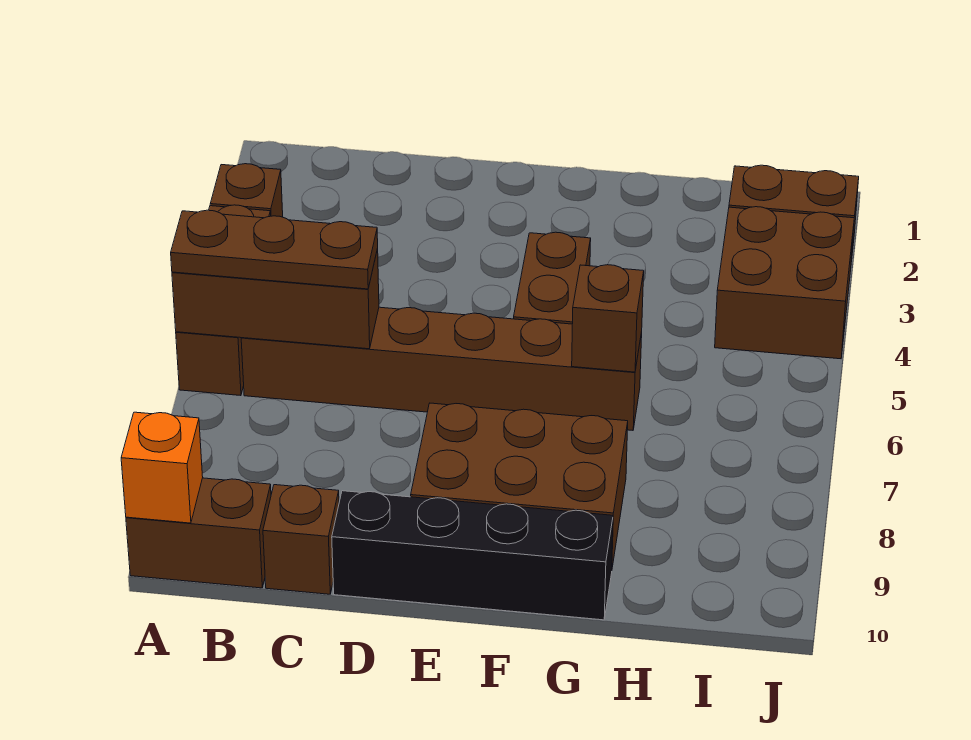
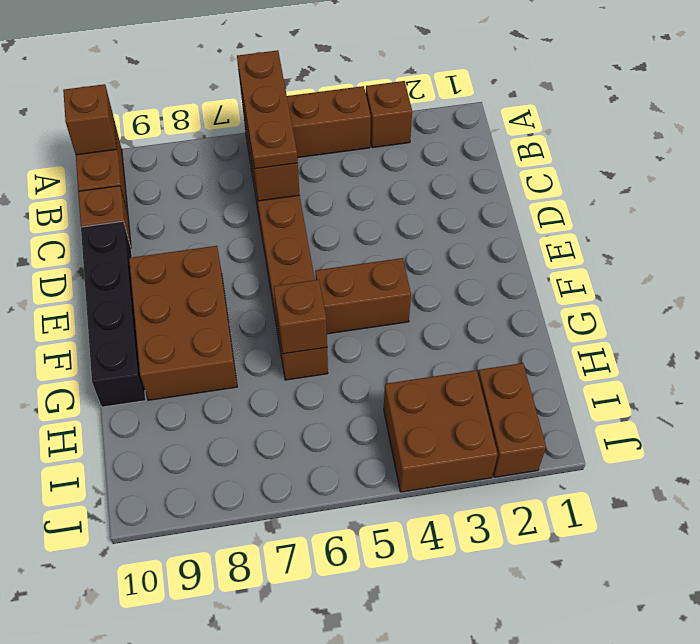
orange 1x1 brick [121,412,203,523] -> brown 1x1 brick [63,84,117,155]

